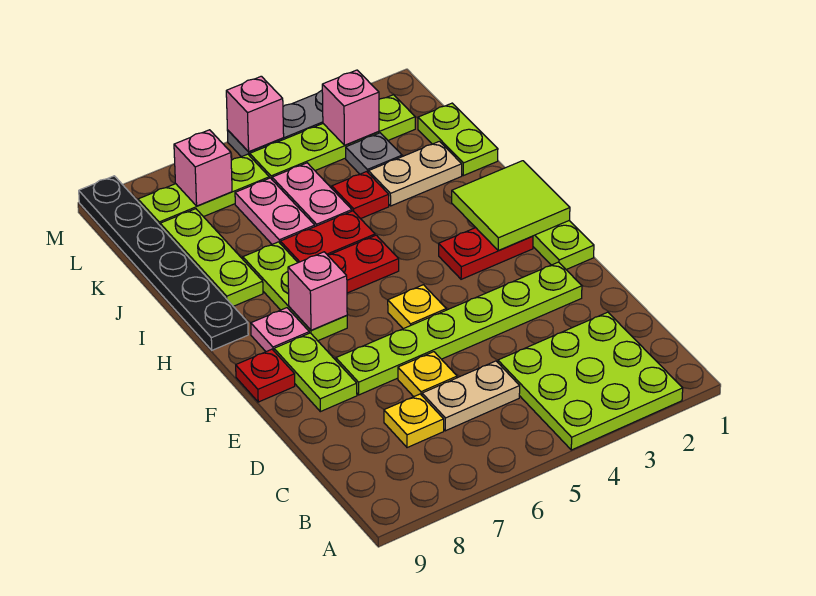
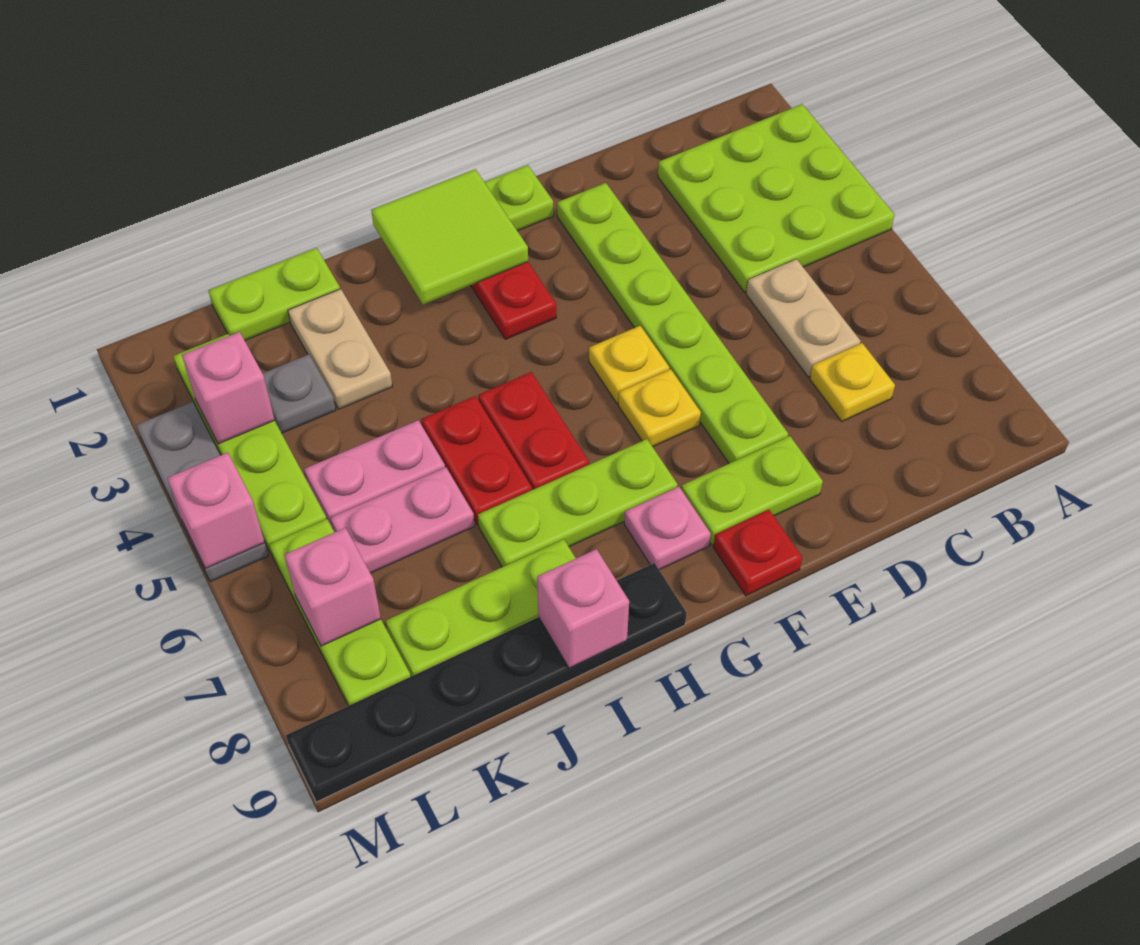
yellow 1x1 plate [398,352,457,397] -> yellow 1x1 plate moved to [618,369,701,447]
pink 1x1 brick [288,252,347,330] -> pink 1x1 brick moved to [537,549,629,668]
red 1x1 plate [332,172,389,219] -> none

